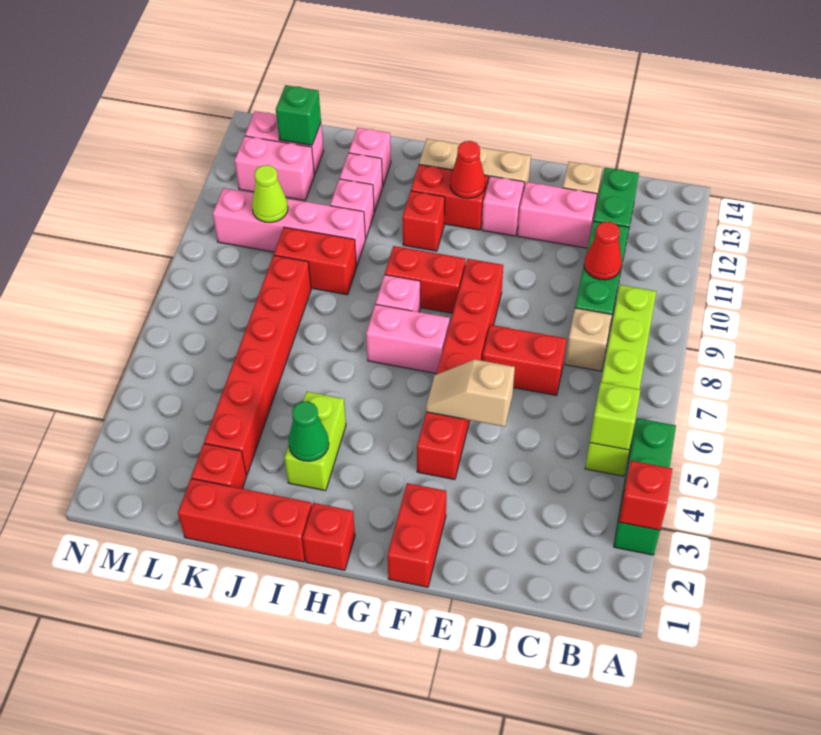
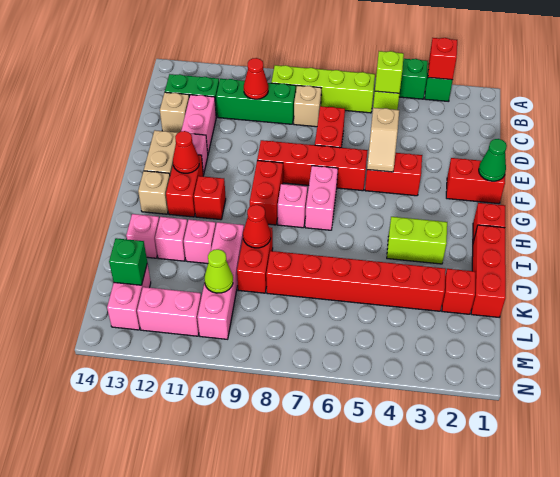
green 1x1 cone [288,401,329,461] -> green 1x1 cone moved to [479,139,507,181]
none -> red 1x1 cone [243,205,271,248]
pink 1x2 brick [235,136,314,201] -> pink 1x2 brick turned to [137,287,201,336]

